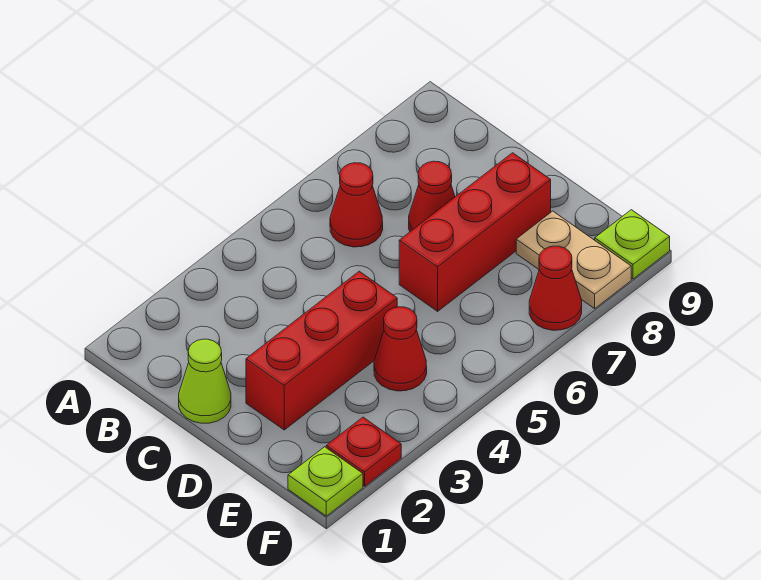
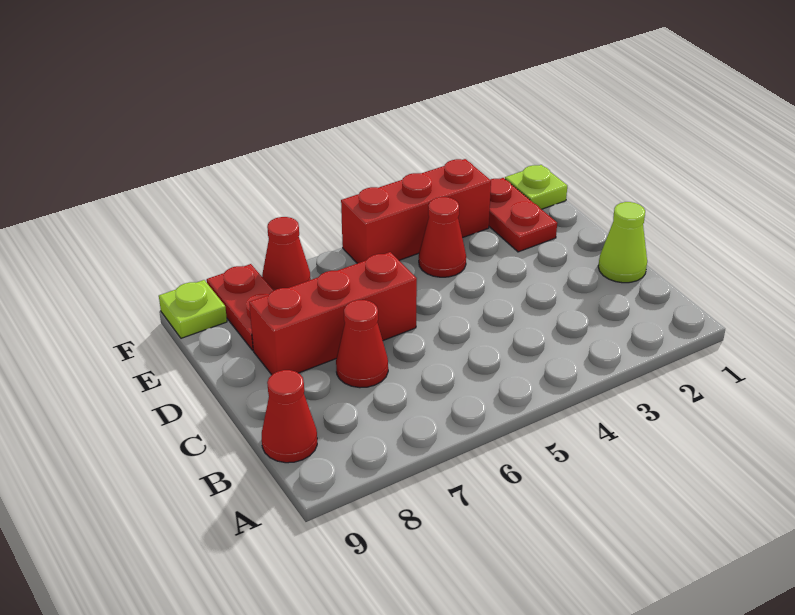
red 1x1 cone [330,163,383,247] -> red 1x1 cone moved to [262,370,317,463]
red 1x3 brick [246,271,397,430] -> red 1x3 brick moved to [341,159,491,263]
tan 1x2 plate [516,211,631,308] -> red 1x2 plate [207,264,274,350]
red 1x1 plate [326,417,401,486] -> red 1x2 plate [489,178,557,252]

